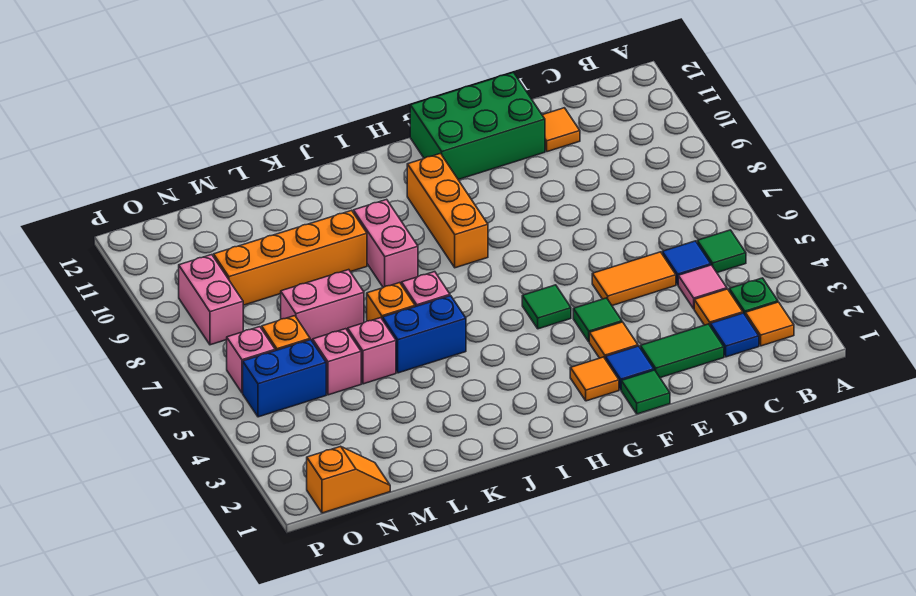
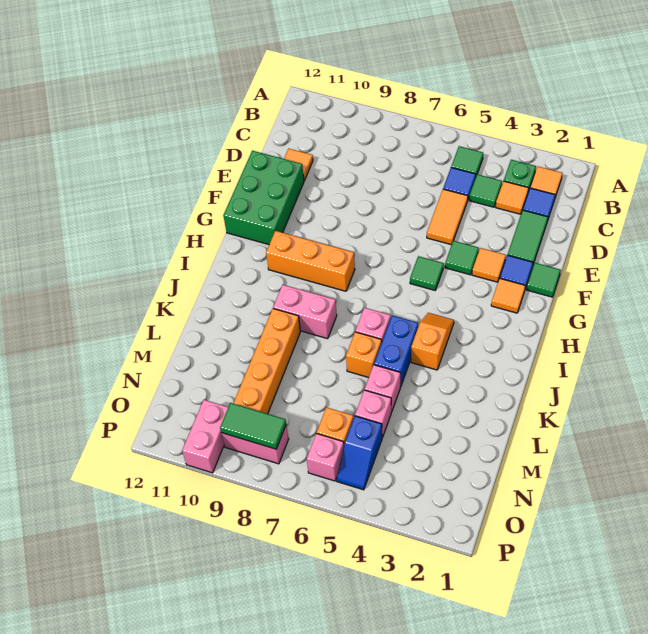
pink 1x1 tile [678,265,727,309] -> green 1x1 tile [469,174,502,207]
pink 1x2 brick [281,270,364,342] -> pink 1x2 brick moved to [182,400,228,473]
orange 1x2 slope [307,446,390,513] -> orange 1x2 slope moved to [411,313,454,370]
blue 1x2 brick [243,340,326,417] -> blue 1x2 slope [337,416,382,490]
none -> green 1x2 tile [220,403,286,449]

